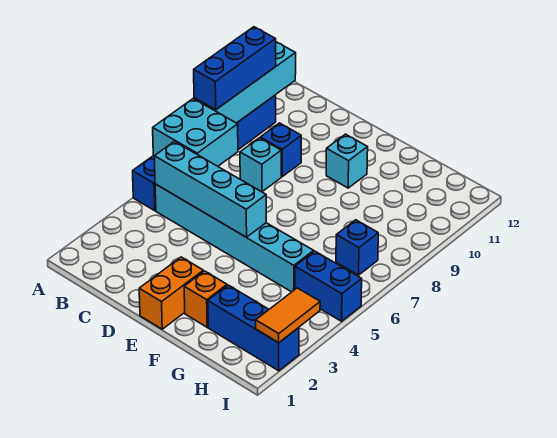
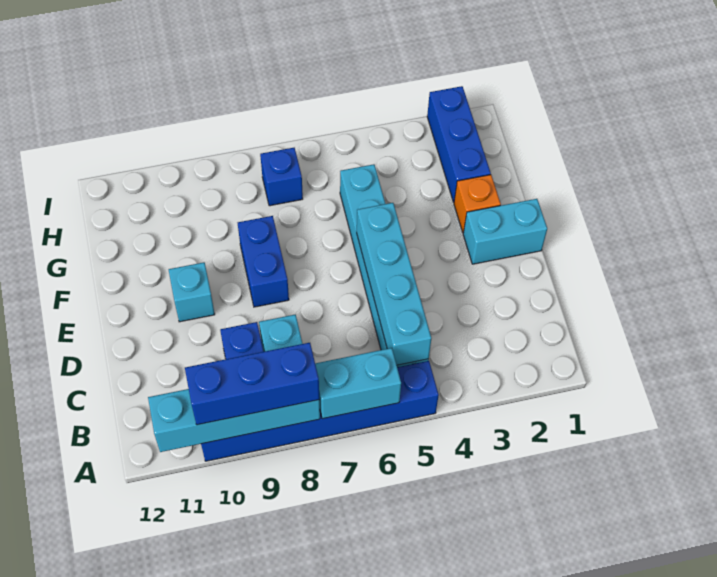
cyan 2x2 brick [153,99,238,166] -> cyan 1x2 brick [315,348,401,419]
orange 1x2 brick [139,257,203,329] -> cyan 1x2 brick [463,199,547,264]
blue 1x2 brick [295,251,362,321] -> blue 1x2 brick moved to [238,216,289,307]
orange 1x2 tile [256,288,320,343] -> none

